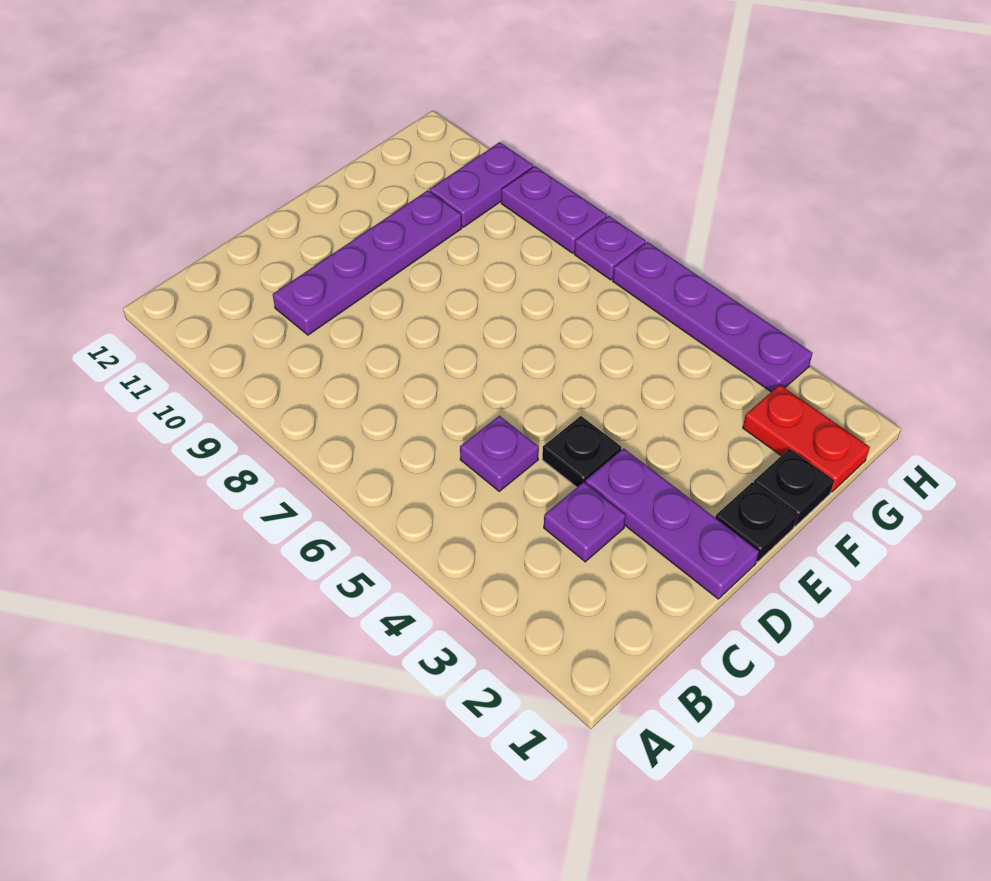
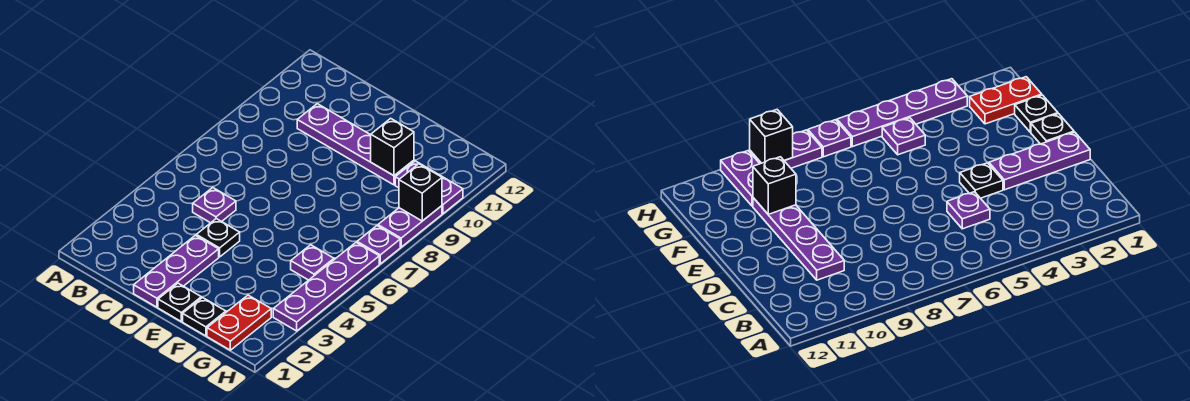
purple 1x1 plate [544,482,626,562] -> purple 1x1 plate moved to [291,245,334,280]
none -> black 1x1 brick [371,118,414,176]
none -> black 1x1 brick [399,164,442,221]

